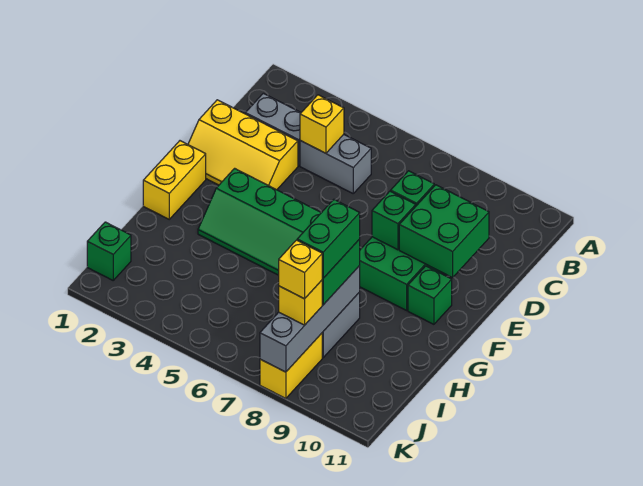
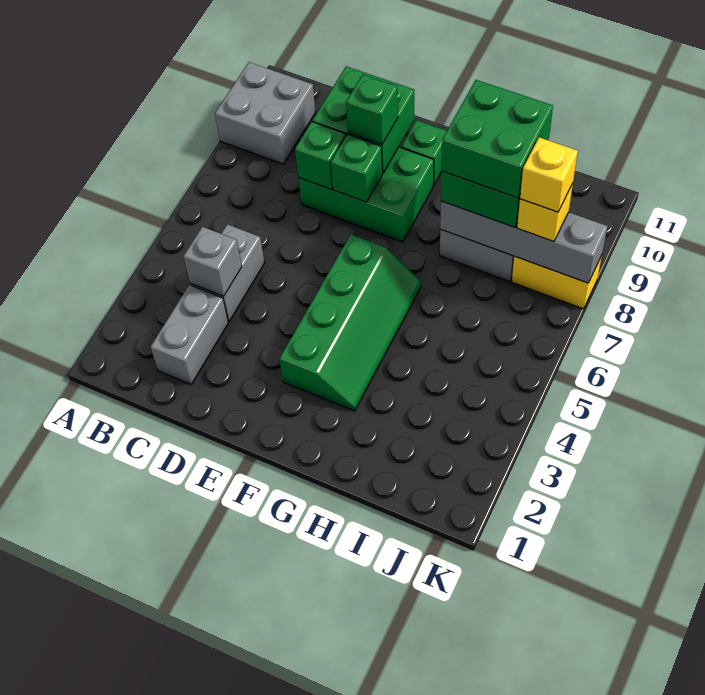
none -> grey 2x2 brick [215,62,316,164]
yellow 1x1 brick [300,95,344,153] -> grey 1x1 brick [183,227,242,296]
yellow 2x3 slope [188,100,298,190] -> none
yellow 1x2 brick [143,141,206,219] -> none
green 1x2 brick [297,200,360,278] -> green 2x2 brick [442,80,553,198]
green 1x1 brick [87,222,131,280] -> green 1x1 brick moved to [346,75,398,144]

